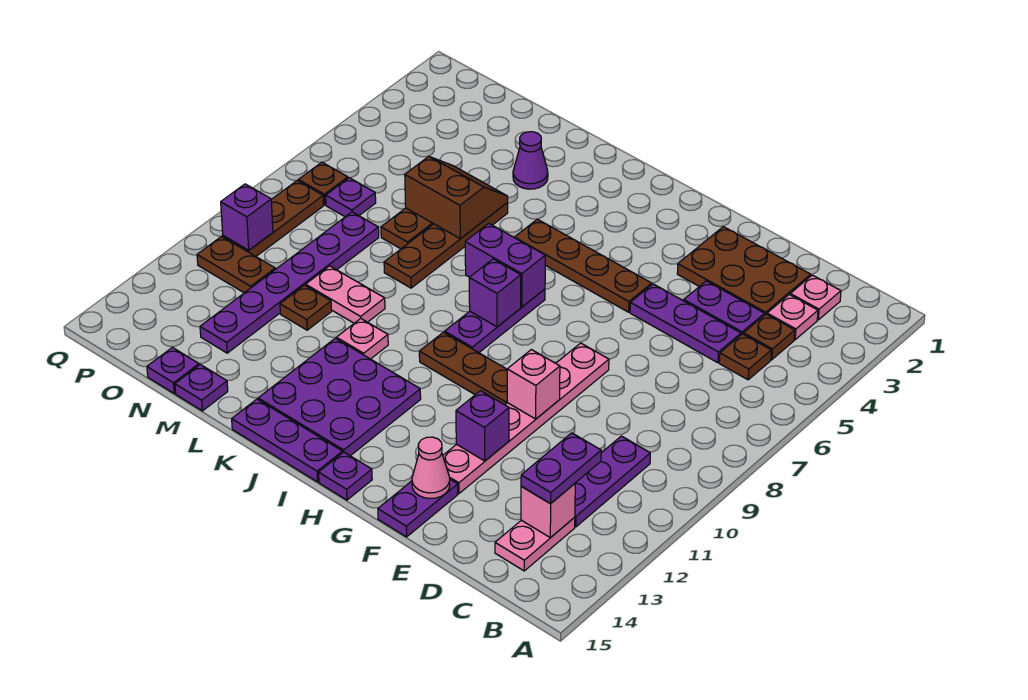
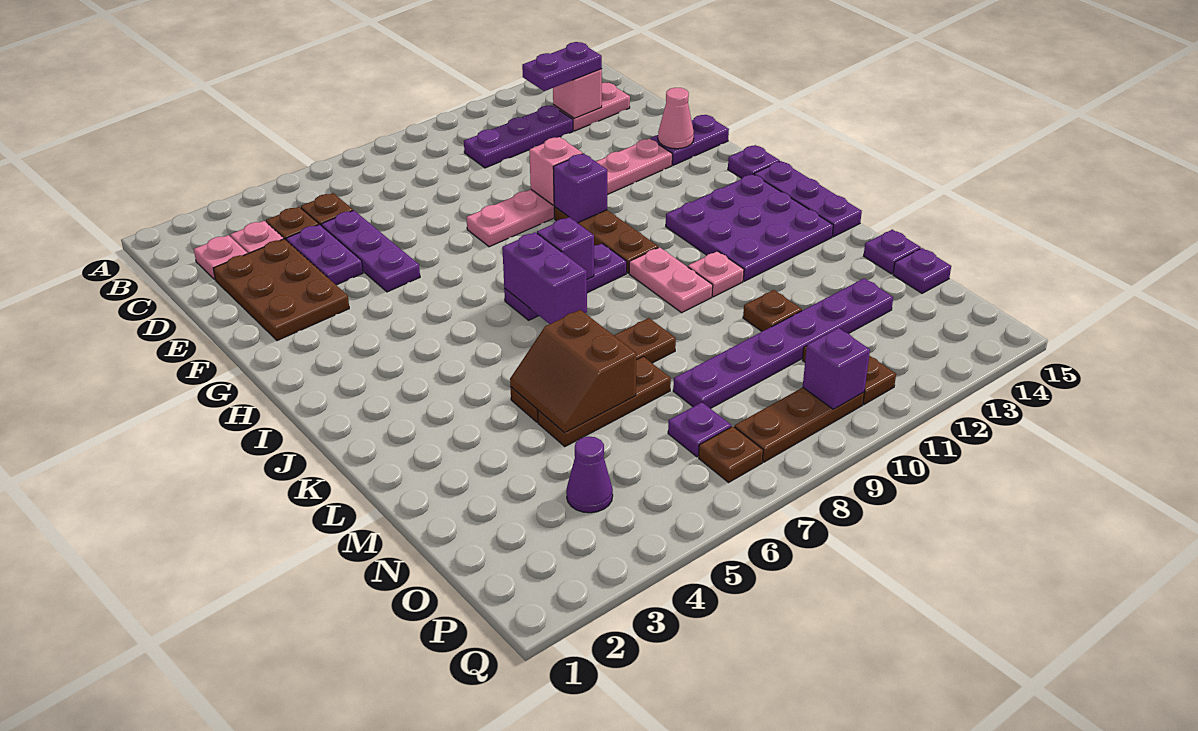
purple 1x1 brick [456,391,509,461] -> purple 1x1 brick moved to [553,154,607,223]
brown 1x4 plate [514,219,652,312] -> none
purple 1x1 cone [513,132,548,189] -> purple 1x1 cone moved to [566,437,613,513]
pink 1x2 plate [306,266,385,323] -> pink 1x2 plate moved to [629,247,713,313]

